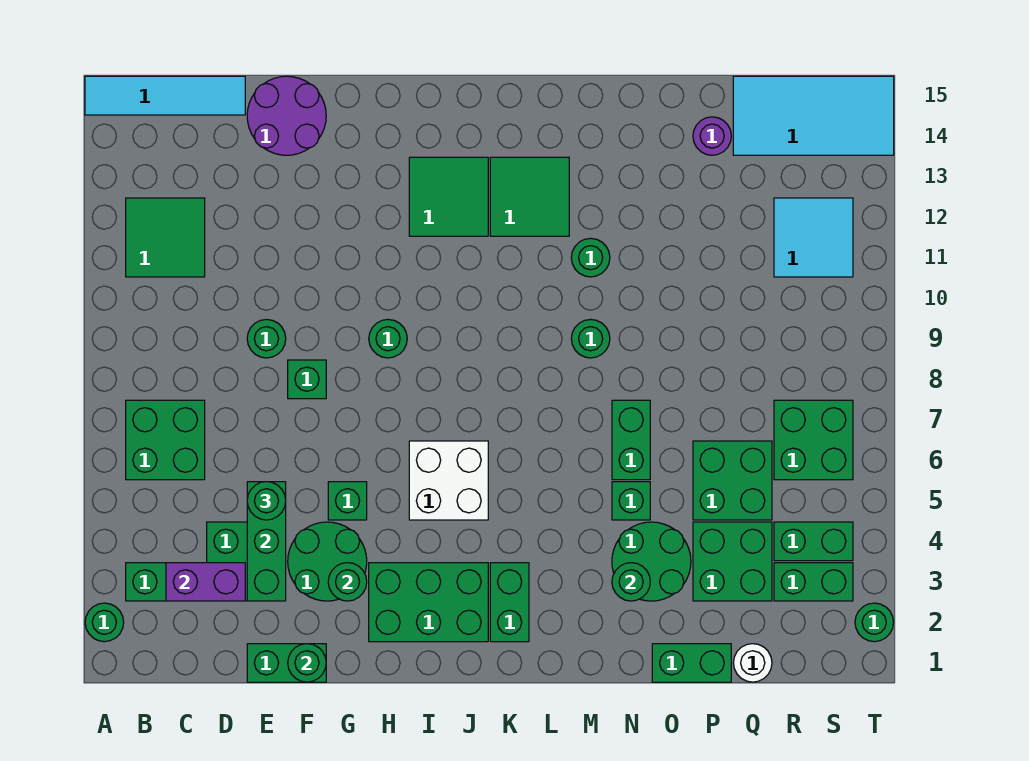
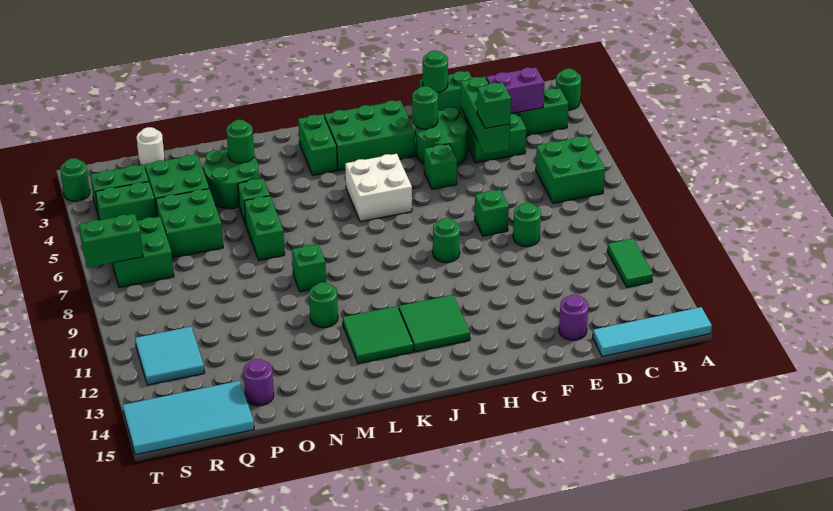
green 2x2 tile [126,198,205,277] -> green 1x2 tile [607,239,653,287]
green 1x1 round brick [247,482,286,520] -> green 1x1 brick [477,82,511,129]
purple 2x2 round brick [247,76,326,155] -> purple 1x1 round brick [559,295,588,340]
green 1x1 round brick [571,319,610,358] -> green 1x1 brick [292,244,326,292]
green 1x2 brick [652,644,731,682] -> green 1x2 brick moved to [79,214,143,267]

